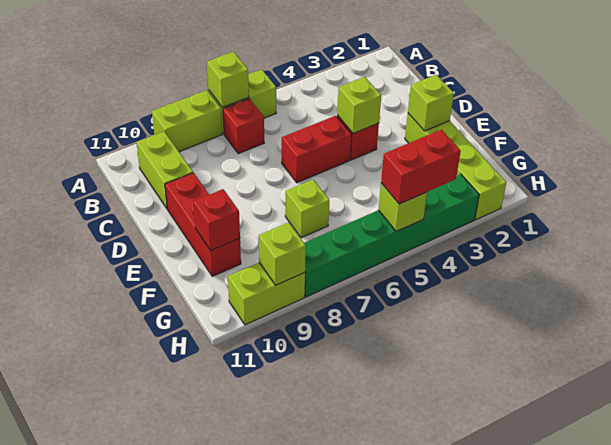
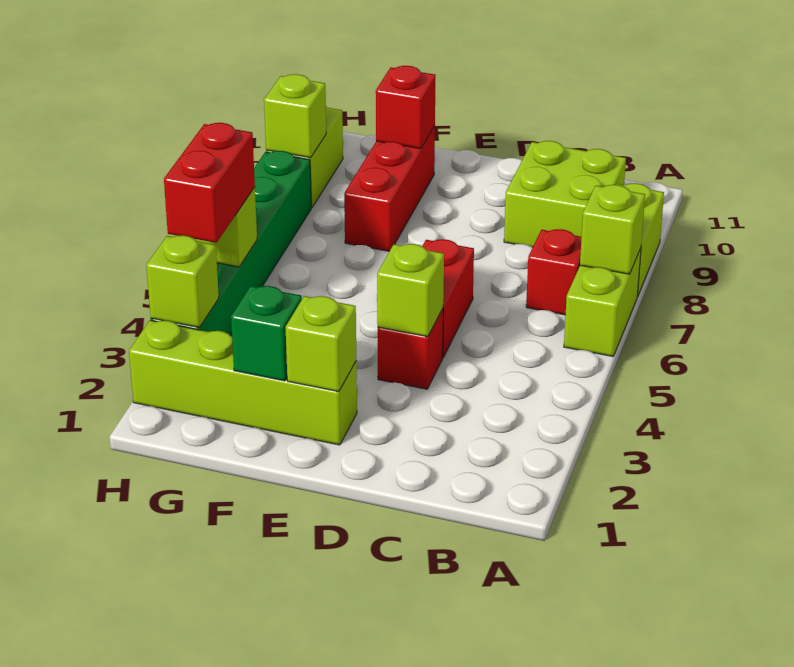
lime 1x2 brick [136,132,193,209] -> lime 2x2 brick [504,141,626,247]
red 1x3 brick [165,173,241,276] -> red 1x3 brick turned to [344,126,435,251]
none -> green 1x1 brick [231,286,302,381]
lime 1x1 brick [285,180,330,238] -> lime 1x1 brick moved to [146,235,219,328]

